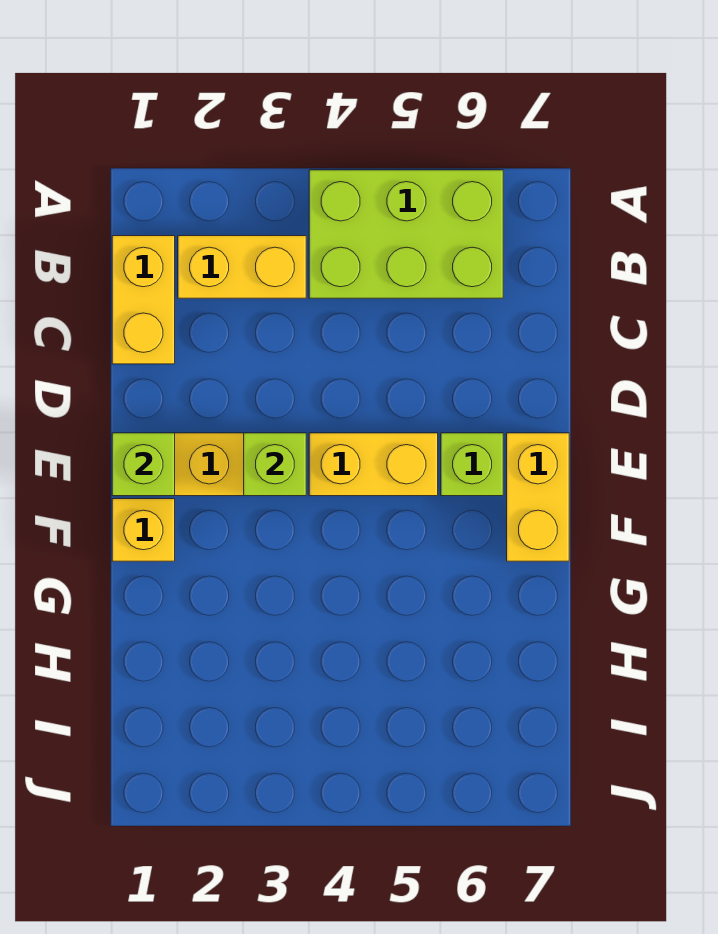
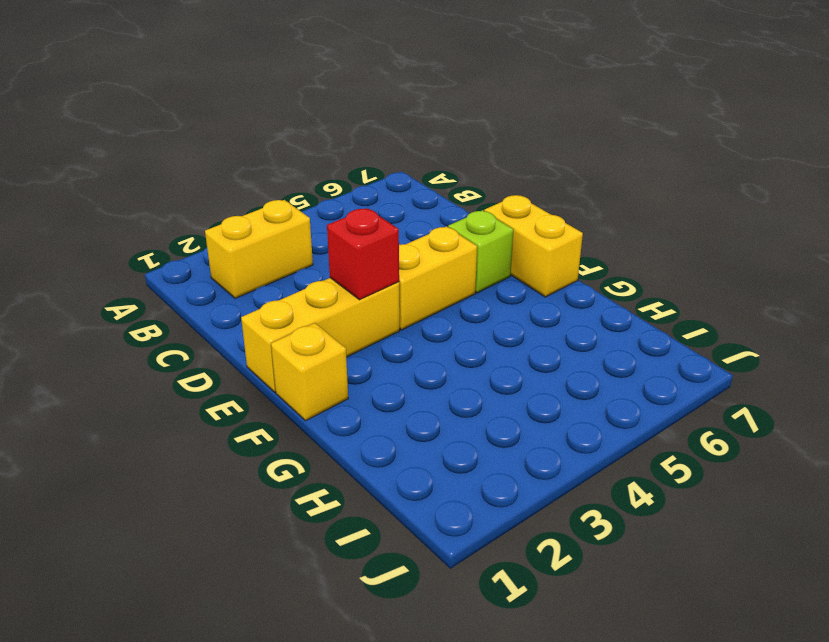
lime 2x3 brick [309,170,503,298] -> none
yellow 1x2 brick [112,236,175,364] -> none
lime 1x1 brick [112,433,175,496] -> none
lime 1x1 brick [244,433,306,496] -> red 1x1 brick [327,208,399,300]

